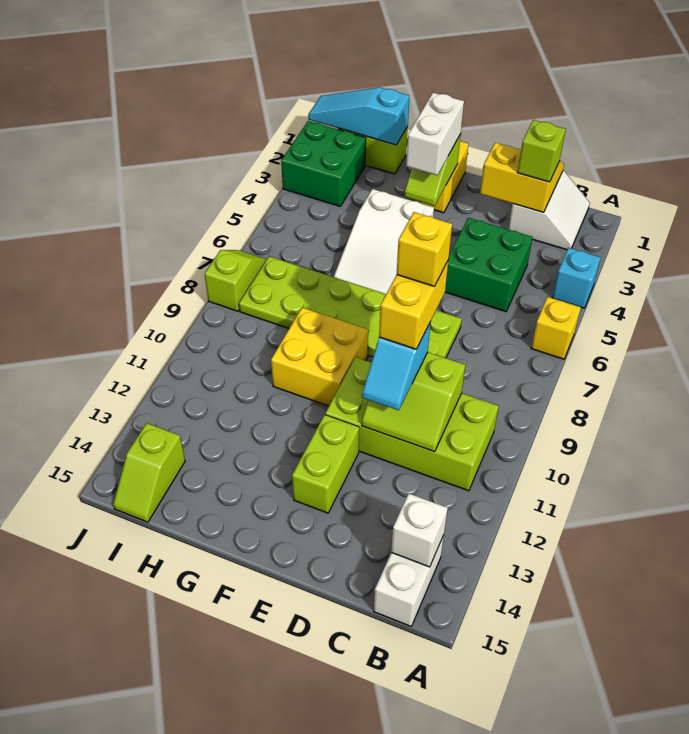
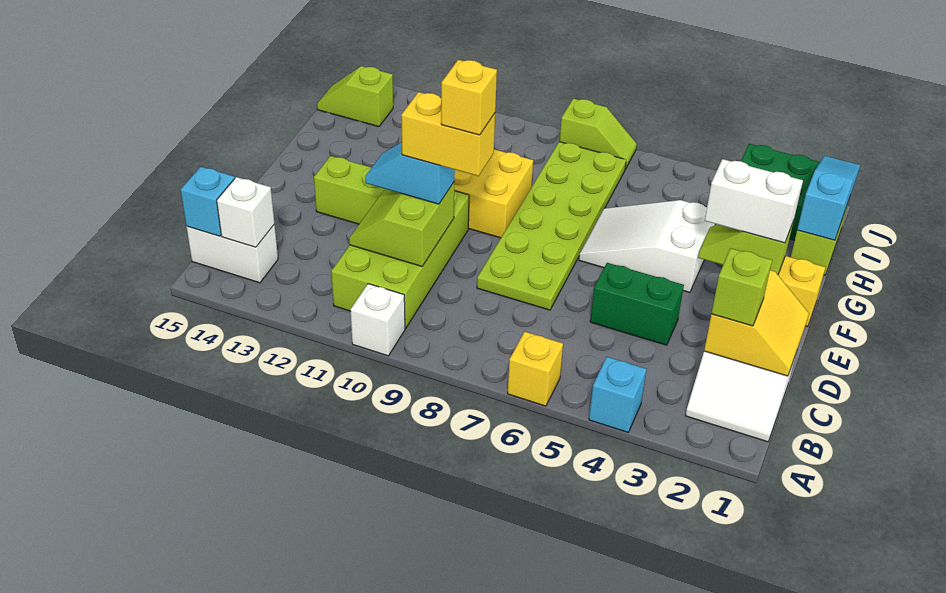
none -> white 1x1 brick [350,284,405,356]
none -> cyan 1x1 brick [181,167,235,236]
green 2x2 brick [445,218,533,312] -> green 1x2 brick [590,263,684,345]

